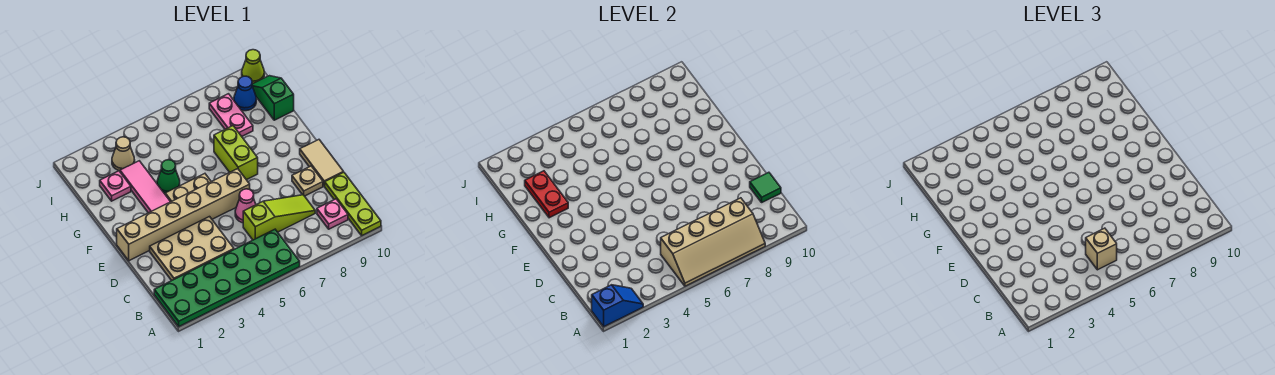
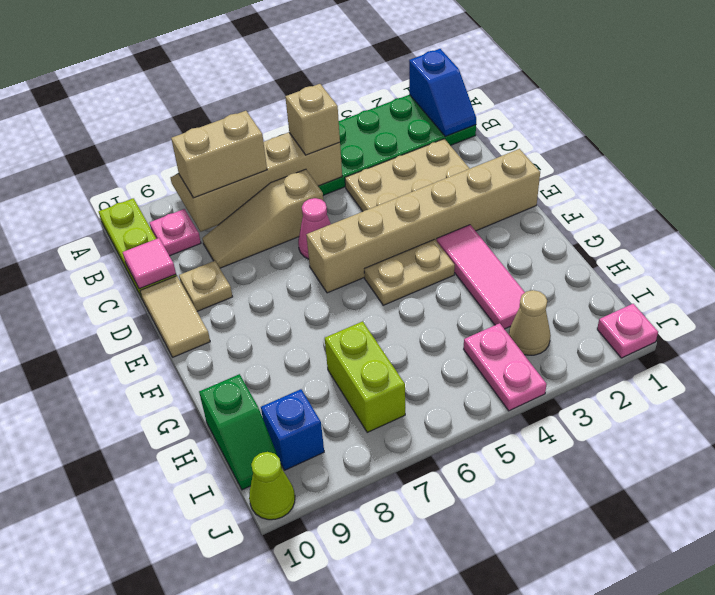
blue 1x2 slope [592,285,643,326] -> blue 1x2 slope turned to [409,49,476,136]
none -> tan 1x2 brick [171,111,267,198]
lime 1x3 slope [243,195,315,240] -> tan 1x3 slope [202,169,323,268]
green 1x1 tile [750,172,781,202] -> pink 1x1 tile [123,238,176,289]
lime 1x2 brick [214,126,258,180] -> lime 1x2 brick moved to [325,321,405,432]
red 1x2 plate [525,171,568,218] -> none
green 1x1 cone [157,160,180,194] -> none
pink 1x1 plate [100,171,131,201] -> pink 1x1 plate moved to [597,304,658,358]
pink 1x2 plate [209,94,253,136] -> pink 1x2 plate moved to [464,323,547,411]
blue 1x1 cone [234,76,256,111] -> blue 1x1 brick [261,389,324,470]

